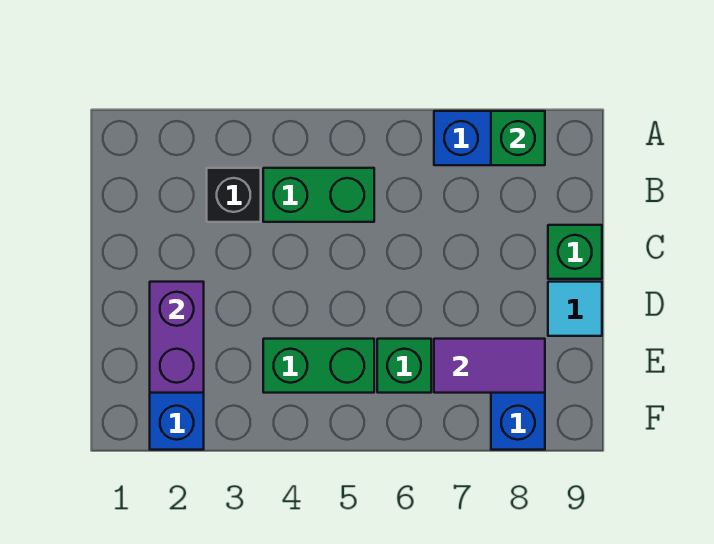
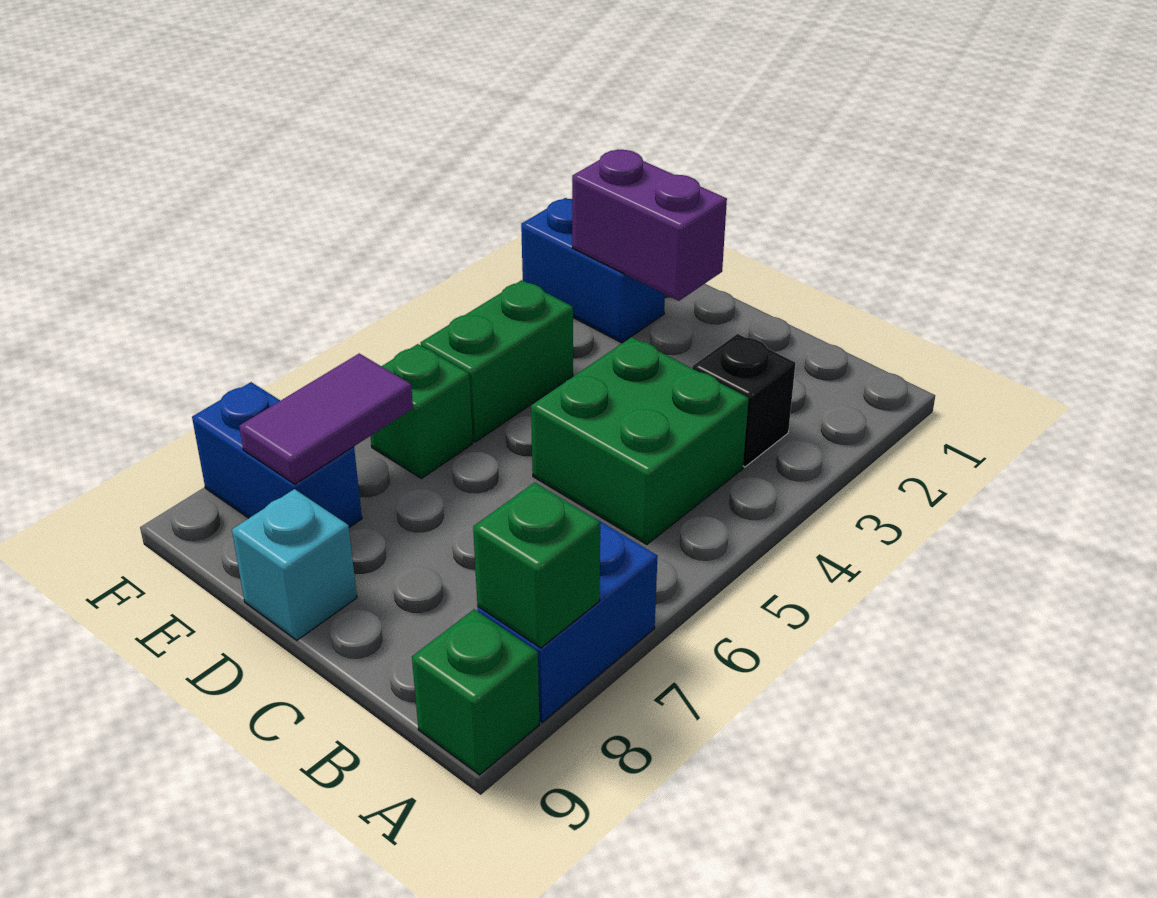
green 1x2 brick [263,168,374,222] -> green 2x2 brick [531,337,749,544]
green 1x1 brick [548,225,602,279] -> green 1x1 brick moved to [412,609,539,775]
cyan 1x1 tile [548,282,602,336] -> cyan 1x1 brick [232,489,357,640]

